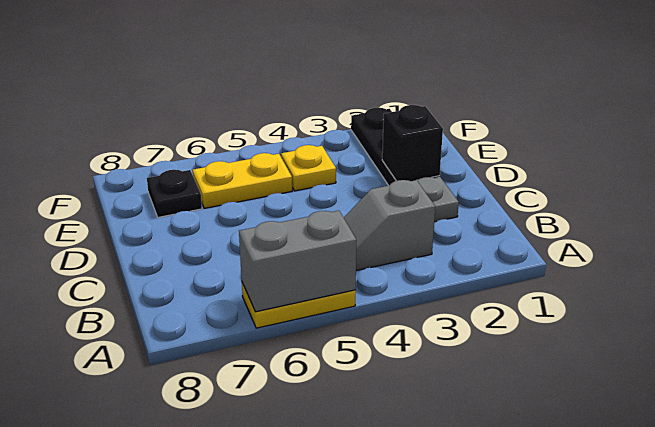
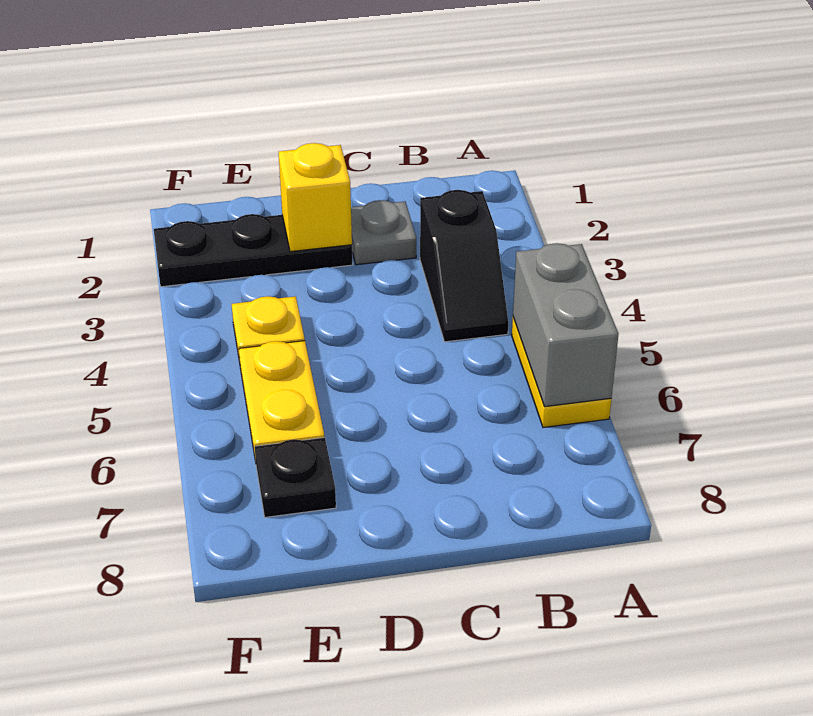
grey 1x2 slope [344,180,435,271] -> black 1x2 slope [420,190,508,342]
black 1x1 brick [382,105,443,181] -> yellow 1x1 brick [279,143,352,252]

